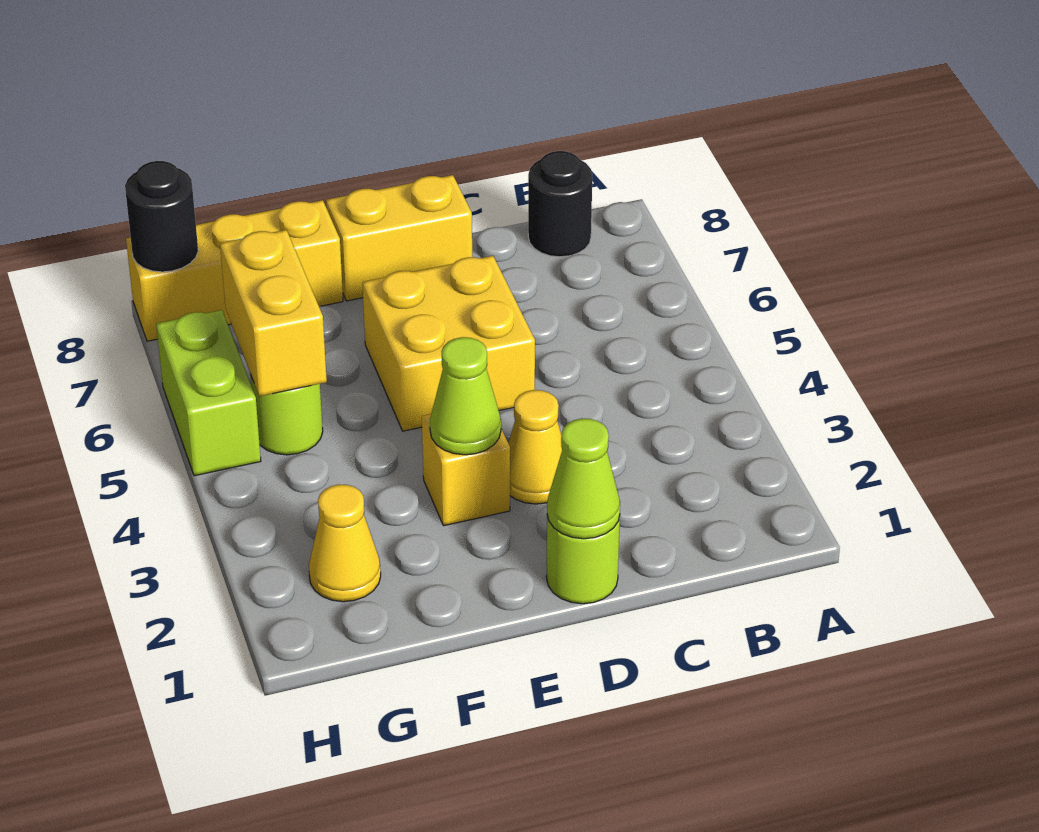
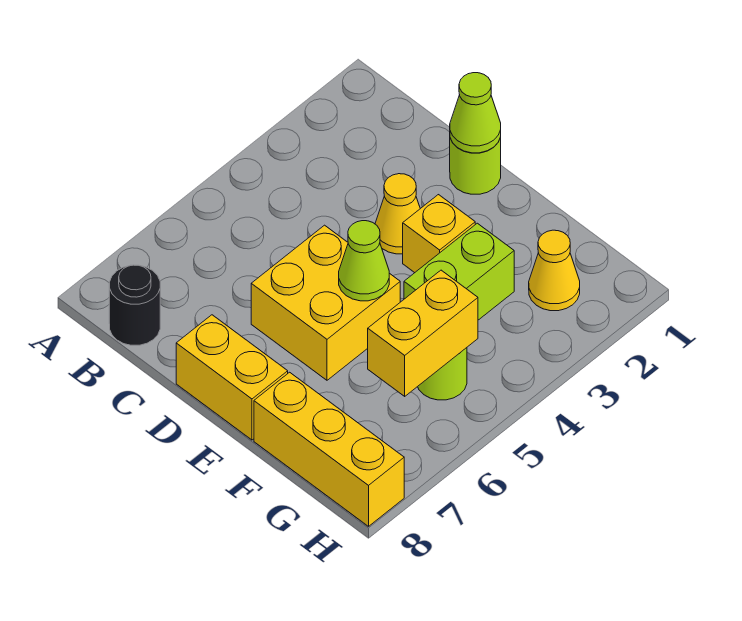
lime 1x1 cone [430,337,501,455] -> lime 1x1 cone moved to [339,221,389,301]
lime 1x2 brick [156,310,261,476] -> lime 1x2 brick moved to [404,223,514,320]
black 1x1 round brick [125,161,198,272] -> none

